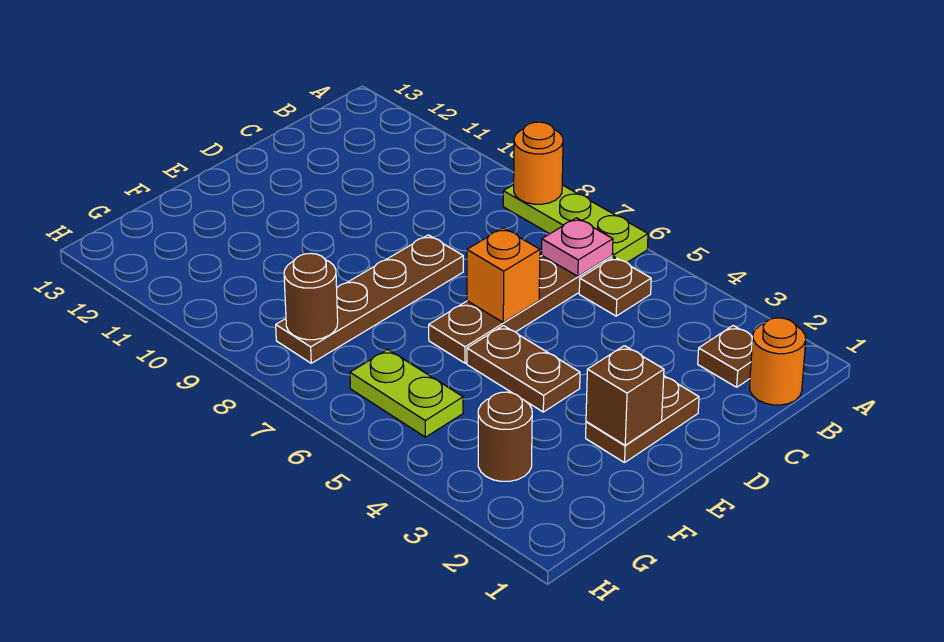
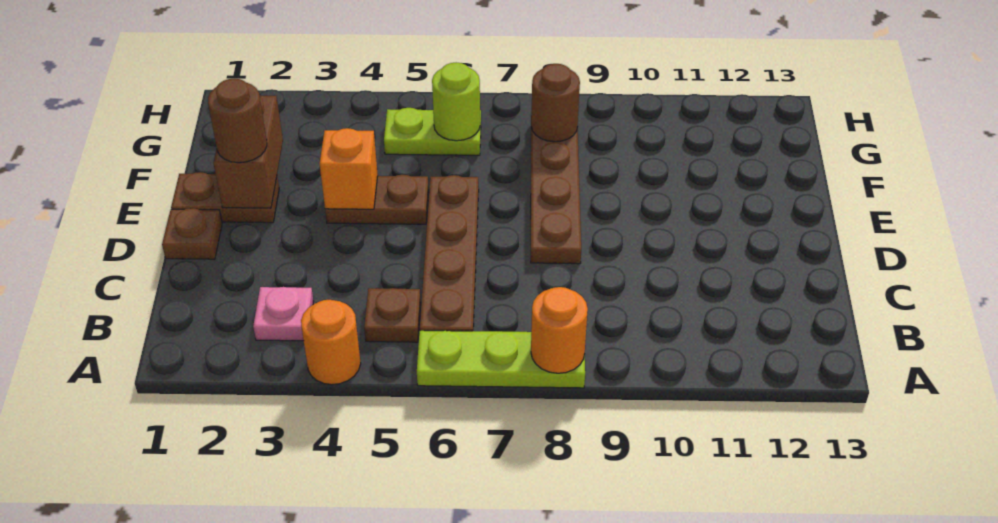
orange 1x1 round brick [750,318,806,405] -> orange 1x1 round brick moved to [301,300,361,385]
brown 1x1 plate [698,326,753,387] -> brown 1x1 plate moved to [162,208,222,259]
pink 1x1 plate [542,218,613,276] -> pink 1x1 plate moved to [253,287,314,341]
brown 1x2 plate [586,376,699,463] -> brown 1x2 plate turned to [171,172,279,223]
orange 1x1 brick [467,228,540,322] -> orange 1x1 brick moved to [320,128,378,209]
brown 1x1 brick [586,346,664,445] -> brown 1x2 brick [213,95,283,208]
brown 1x1 round brick [478,392,532,481] -> brown 1x1 round brick moved to [208,78,267,163]
none -> lime 1x1 round brick [432,63,480,141]

